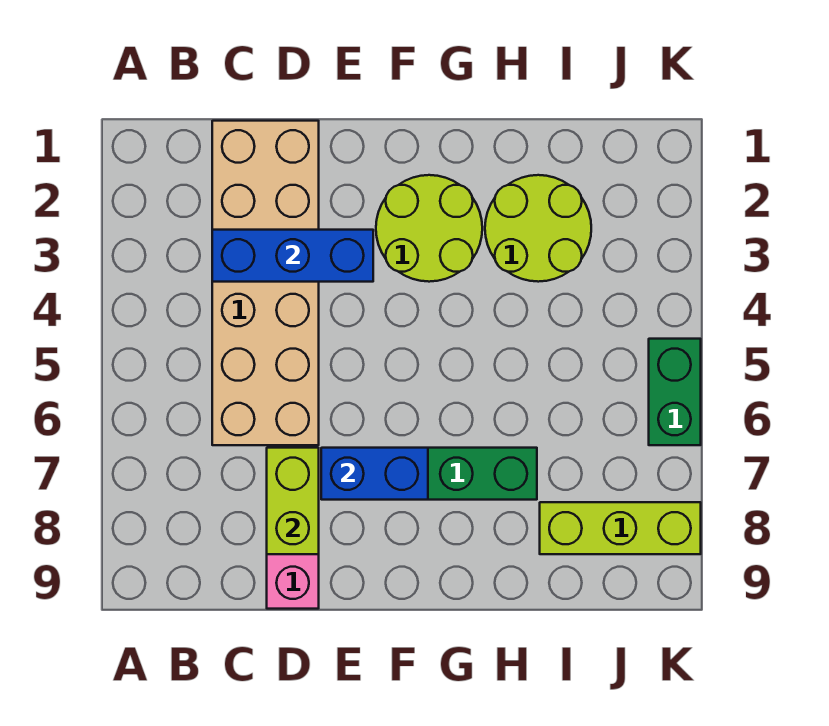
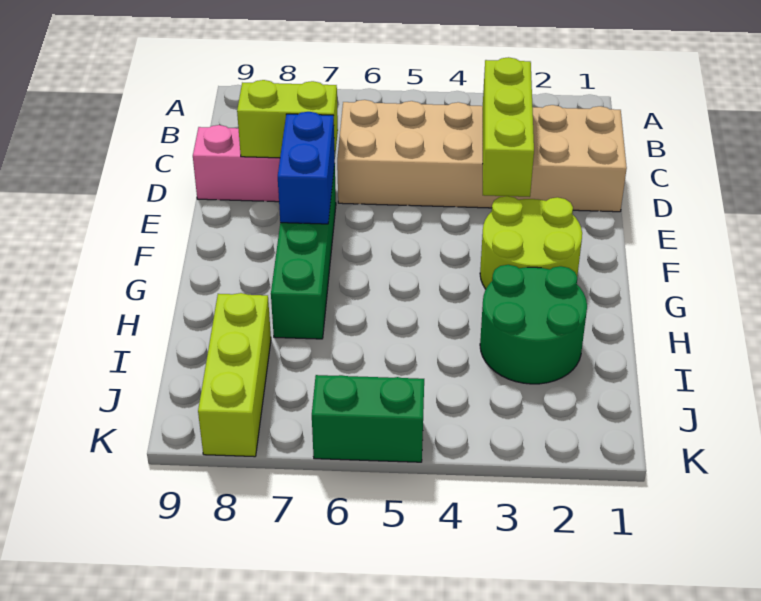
blue 1x3 brick [212,230,373,282] -> lime 1x3 brick [483,57,534,197]
lime 2x2 round brick [485,175,591,282] -> green 2x2 round brick [480,265,587,384]

